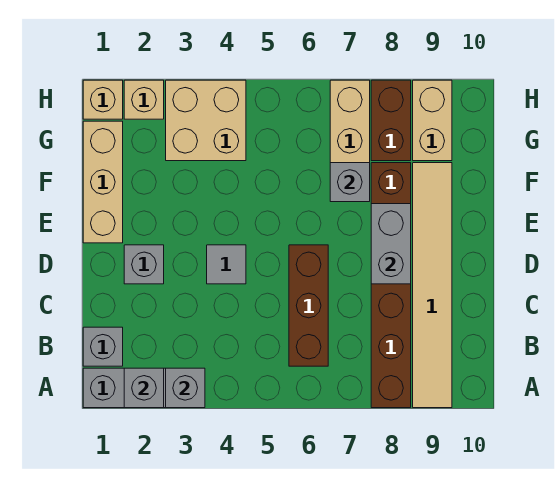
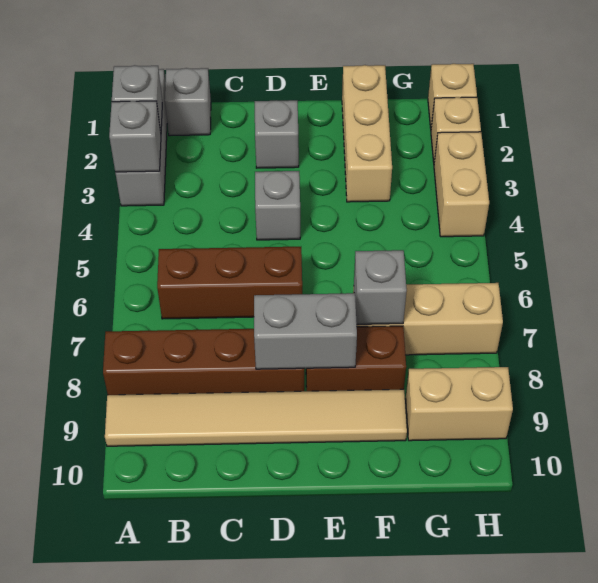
grey 1x1 tile [207,245,246,284] -> grey 1x1 brick [255,171,300,240]
tan 1x3 brick [83,121,123,243] -> tan 1x3 brick turned to [342,65,392,202]
tan 2x2 brick [166,80,246,161] -> tan 1x2 brick [434,132,489,237]
brown 1x2 brick [371,80,411,161] -> none

